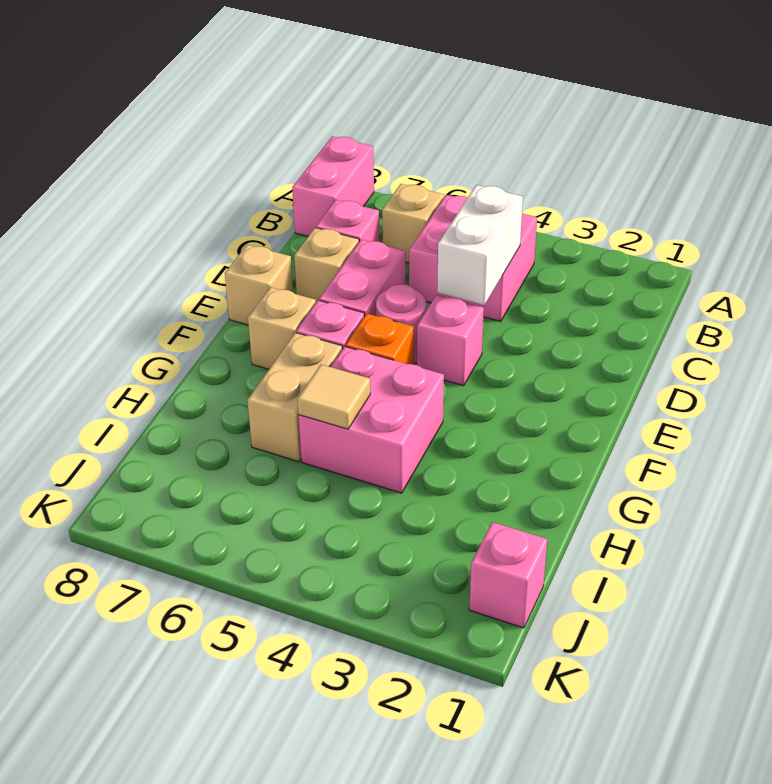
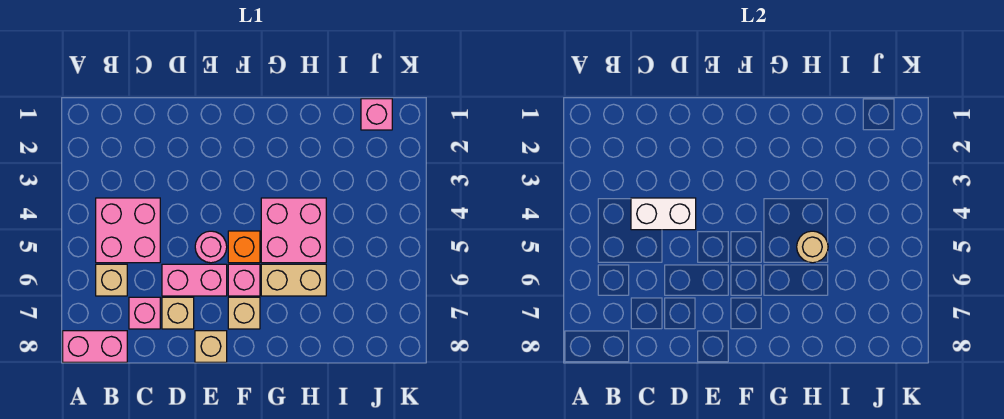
pink 1x1 brick [417,295,484,386] -> none
tan 1x1 tile [298,365,370,429] -> tan 1x1 round brick [797,231,828,263]

